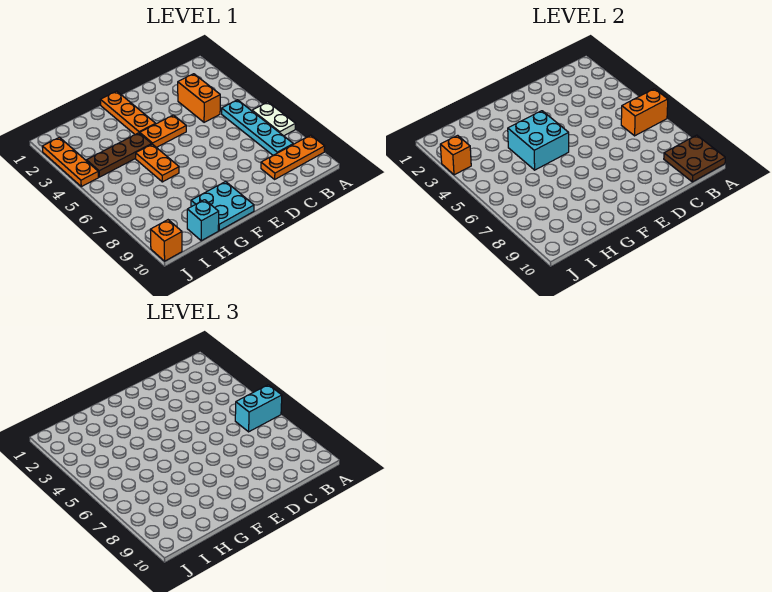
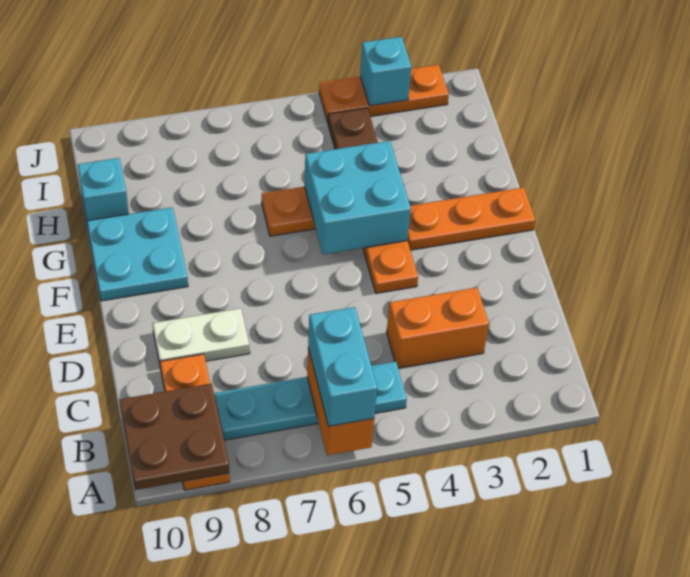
white 1x2 plate [252,102,296,136] -> white 1x2 plate moved to [152,308,250,369]
orange 1x1 brick [440,135,471,175] -> cyan 1x1 brick [360,37,411,106]
orange 1x1 brick [150,220,182,261] -> none

